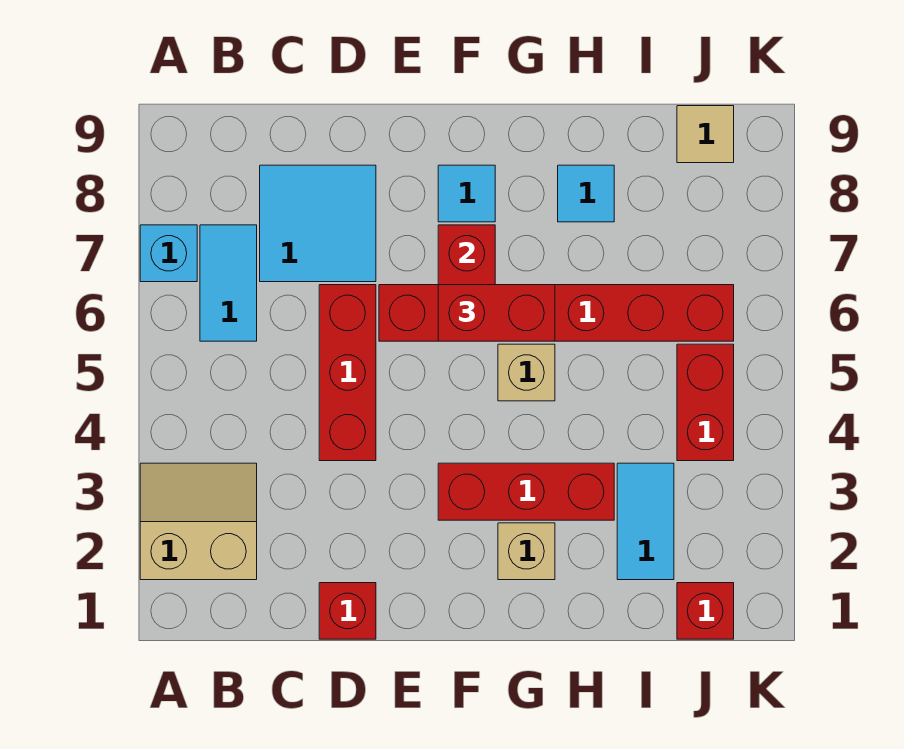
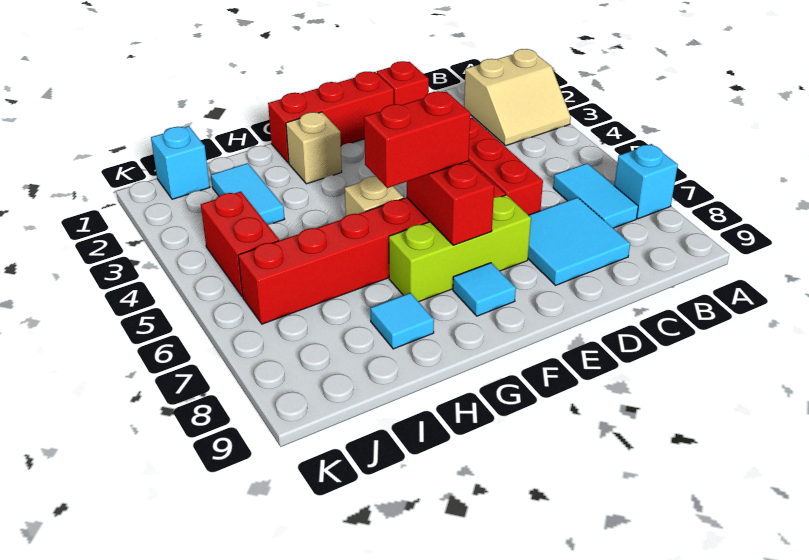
none -> lime 1x3 brick [389,195,531,302]
red 1x3 brick [438,463,614,520] -> red 1x3 brick moved to [268,72,394,163]
red 1x1 brick [677,583,734,639] -> cyan 1x1 brick [151,126,210,199]
tan 1x1 tile [677,106,734,163] -> none

